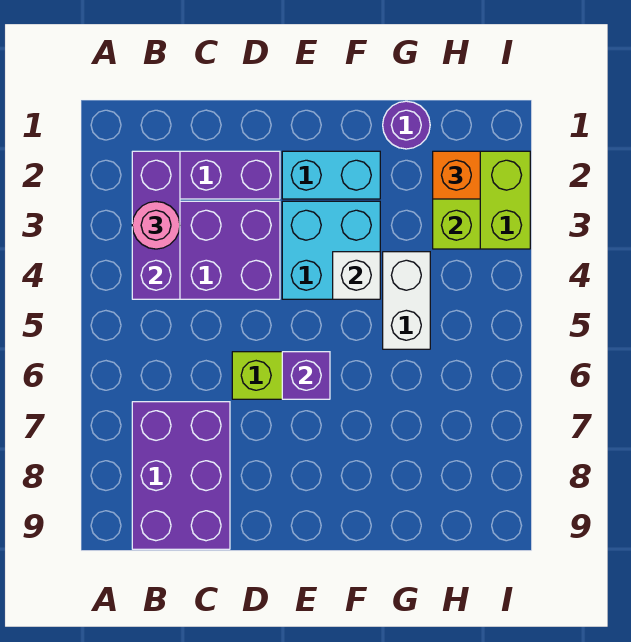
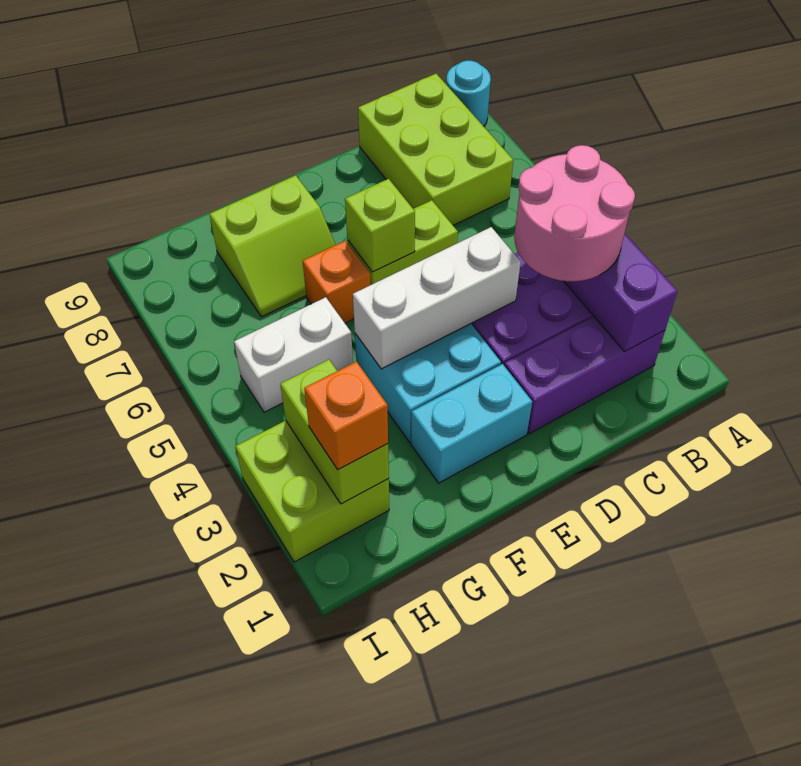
none -> cyan 1x1 round brick [446,60,491,126]
pink 1x1 round brick [132,202,180,249] -> pink 2x2 round brick [514,145,635,281]
purple 2x3 brick [132,402,230,549] -> lime 2x3 brick [358,74,513,225]
purple 1x1 brick [282,352,330,399] -> lime 1x1 brick [345,179,415,272]
white 1x1 brick [333,252,380,299] -> white 1x3 brick [353,227,521,369]
none -> orange 1x1 brick [303,241,371,323]
none -> lime 2x2 slope [210,175,335,317]
purple 1x1 round brick [383,101,430,149] -> none
white 1x2 brick [383,252,430,349] -> white 1x2 brick turned to [234,297,353,412]

